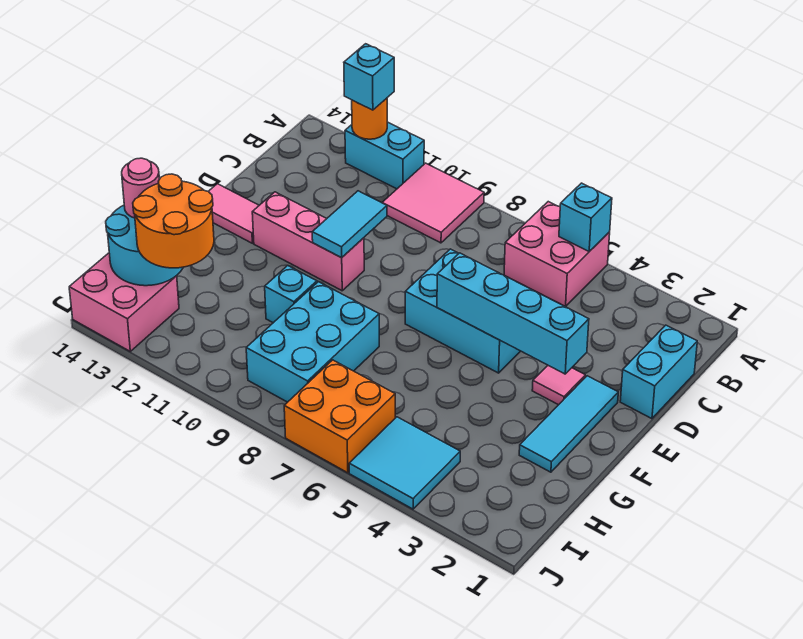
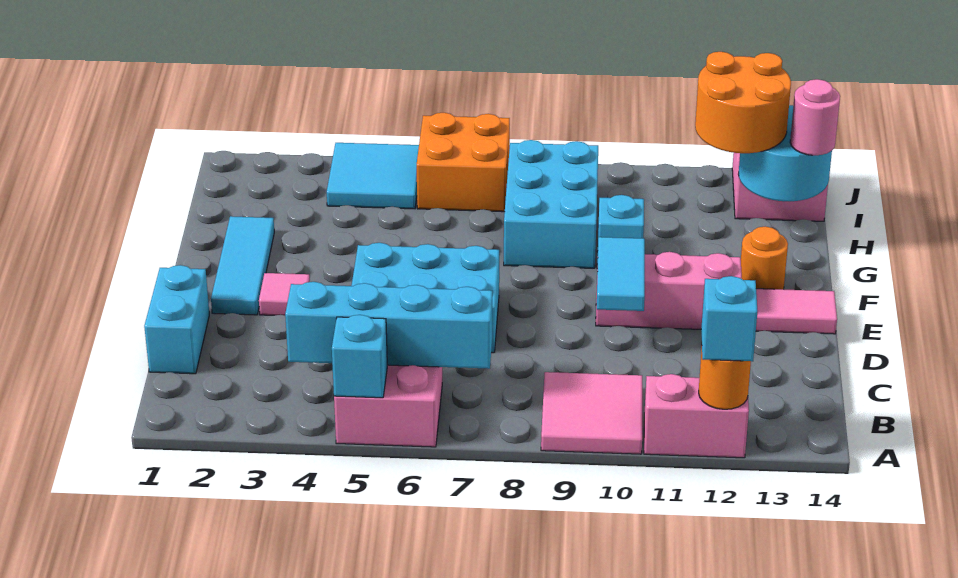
cyan 1x2 brick [345,122,424,189] -> pink 1x2 brick [644,374,749,458]
cyan 1x4 brick [437,253,589,374] -> cyan 1x4 brick moved to [285,282,492,369]
none -> orange 1x1 round brick [741,227,788,289]

